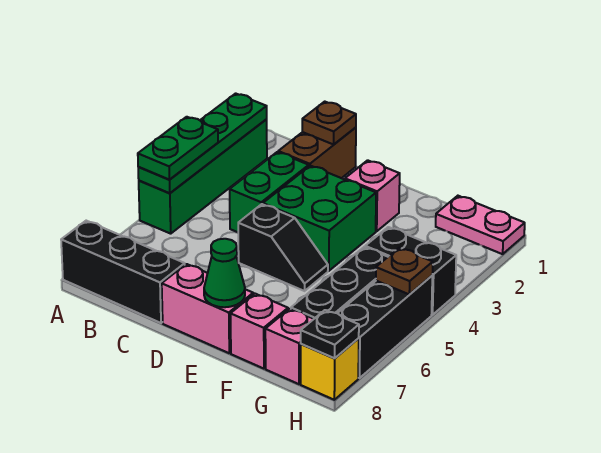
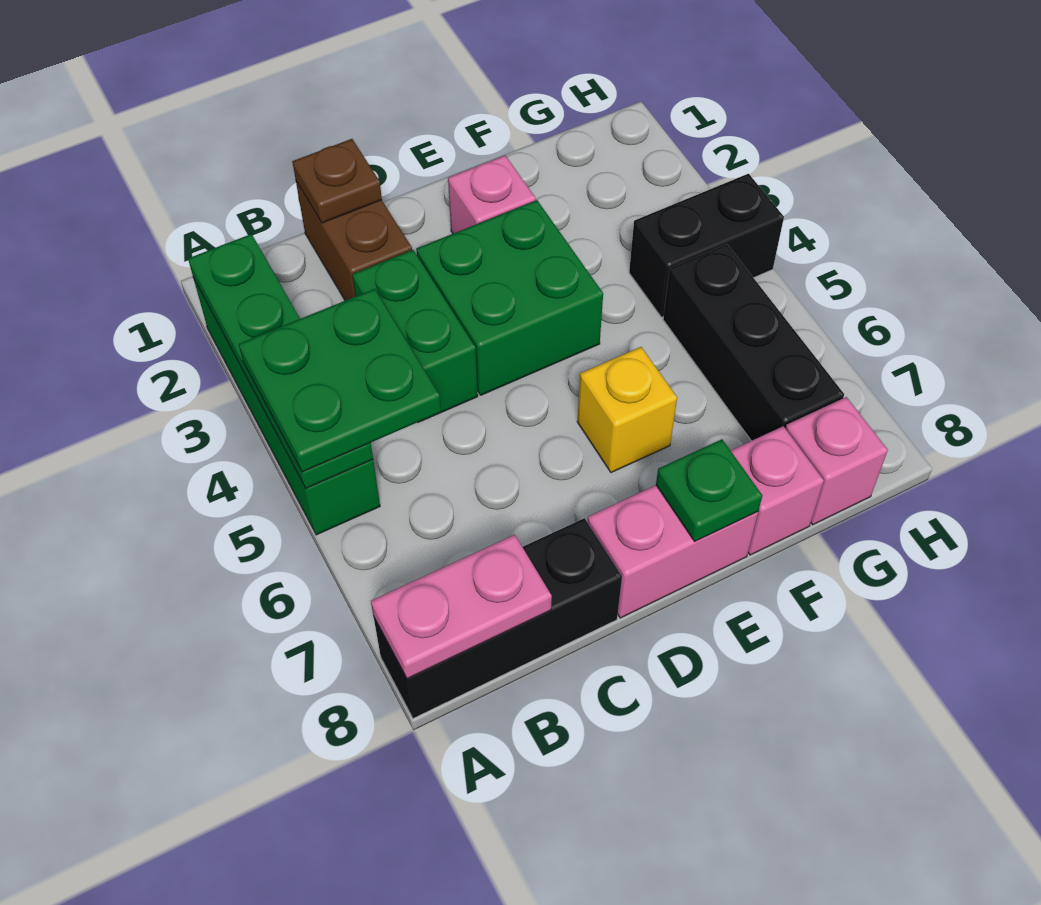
green 1x2 plate [138,117,218,180] -> green 2x2 plate [239,289,441,472]
black 1x2 slope [238,204,328,291] -> none
green 1x1 cone [204,239,245,307] -> green 1x1 plate [656,439,762,541]
pink 1x2 plate [436,196,525,254] -> pink 1x2 plate moved to [371,535,552,679]
black 1x3 brick [338,276,432,378] -> none
brown 1x1 plate [376,248,433,295] -> none
yellow 1x1 brick [301,339,359,400] -> yellow 1x1 brick moved to [577,347,677,473]
black 1x1 plate [301,310,359,358] -> none

